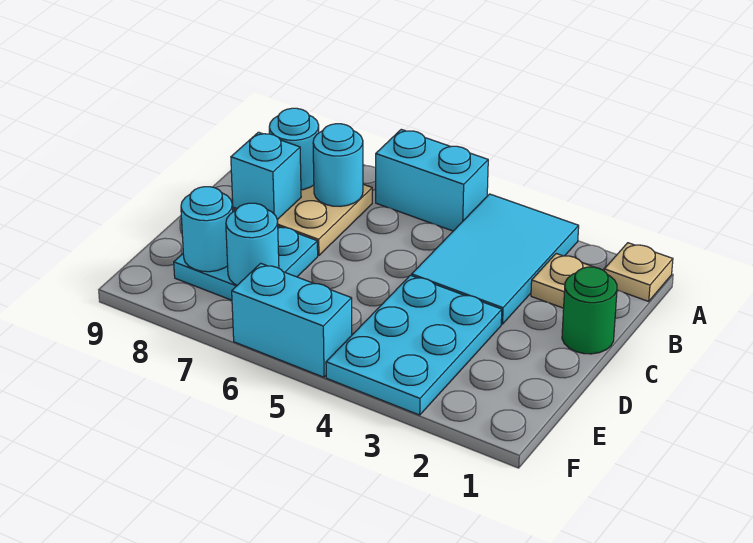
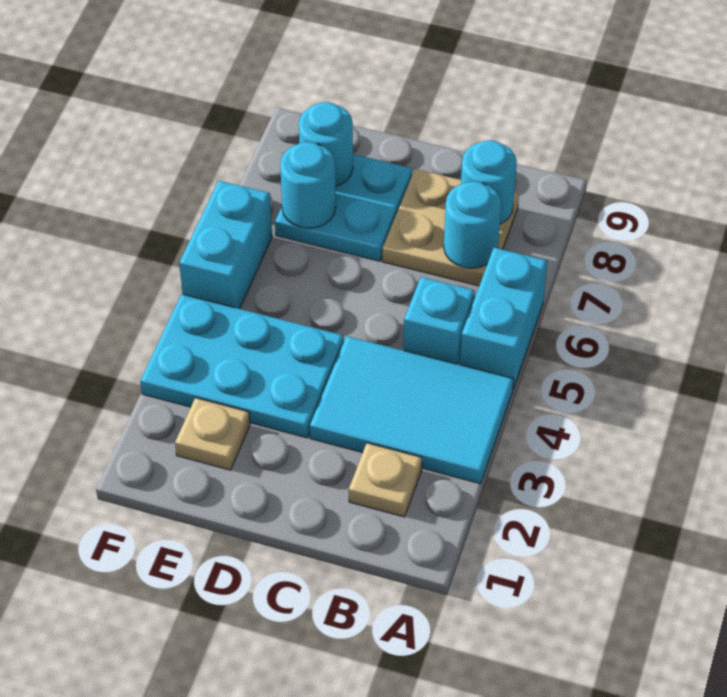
tan 1x1 plate [604,243,673,301] -> tan 1x1 plate moved to [175,398,250,470]
green 1x1 round brick [562,267,617,354] -> none
cyan 1x1 brick [231,132,301,220] -> cyan 1x1 brick moved to [403,277,475,365]

